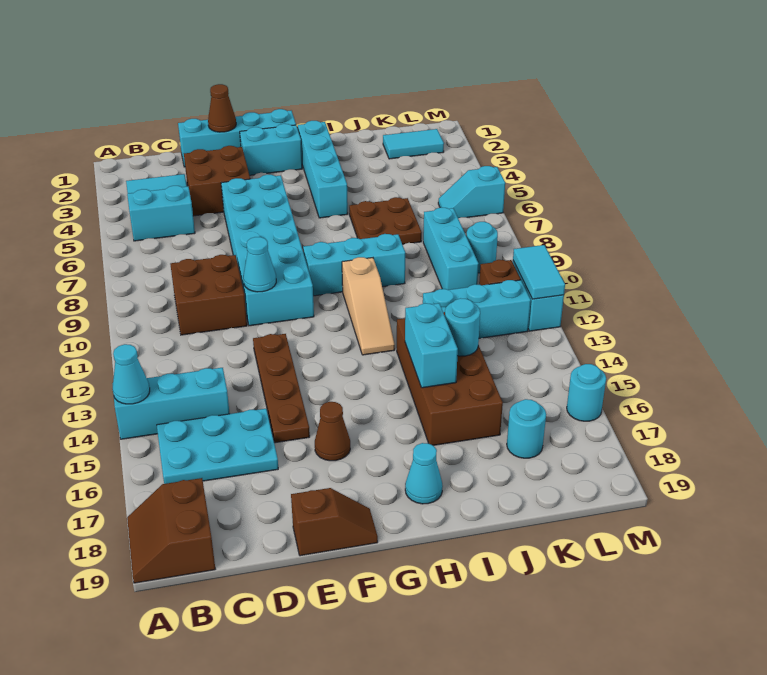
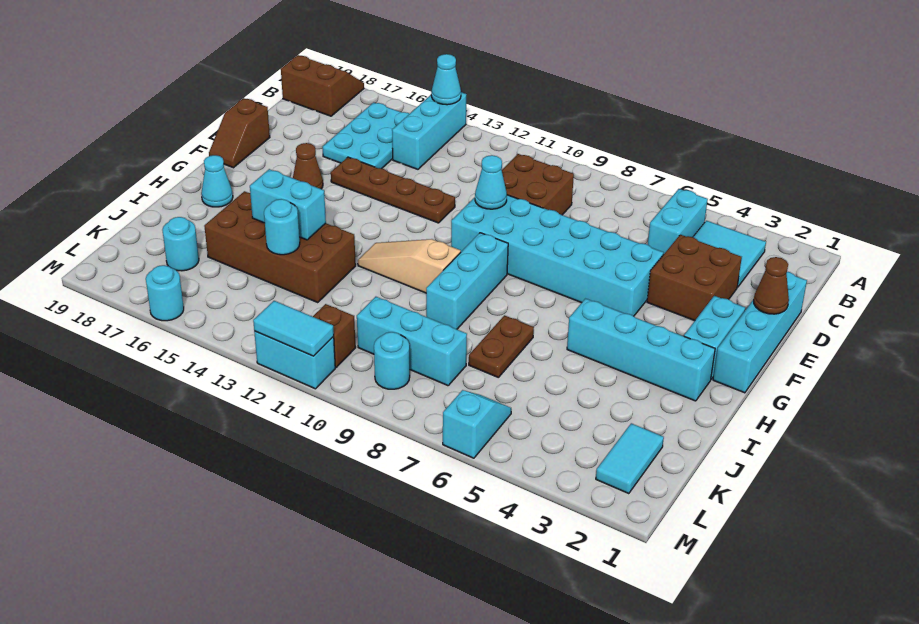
brown 2x2 plate [349,197,422,244] -> brown 1x2 plate [469,315,534,378]
cyan 1x3 brick [423,280,531,338] -> none

